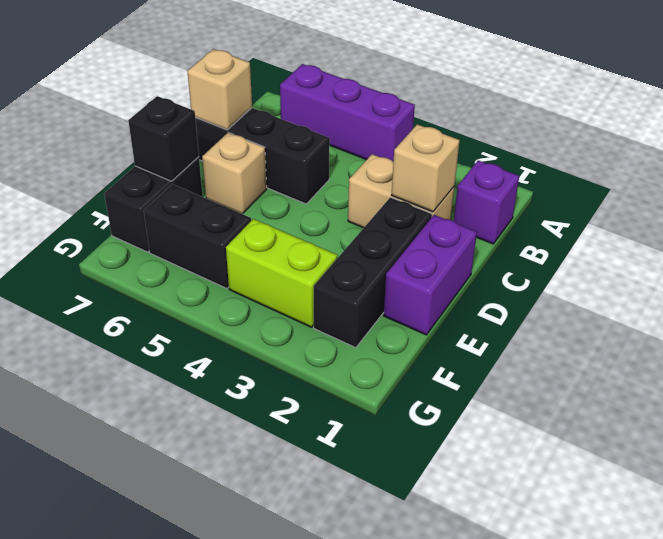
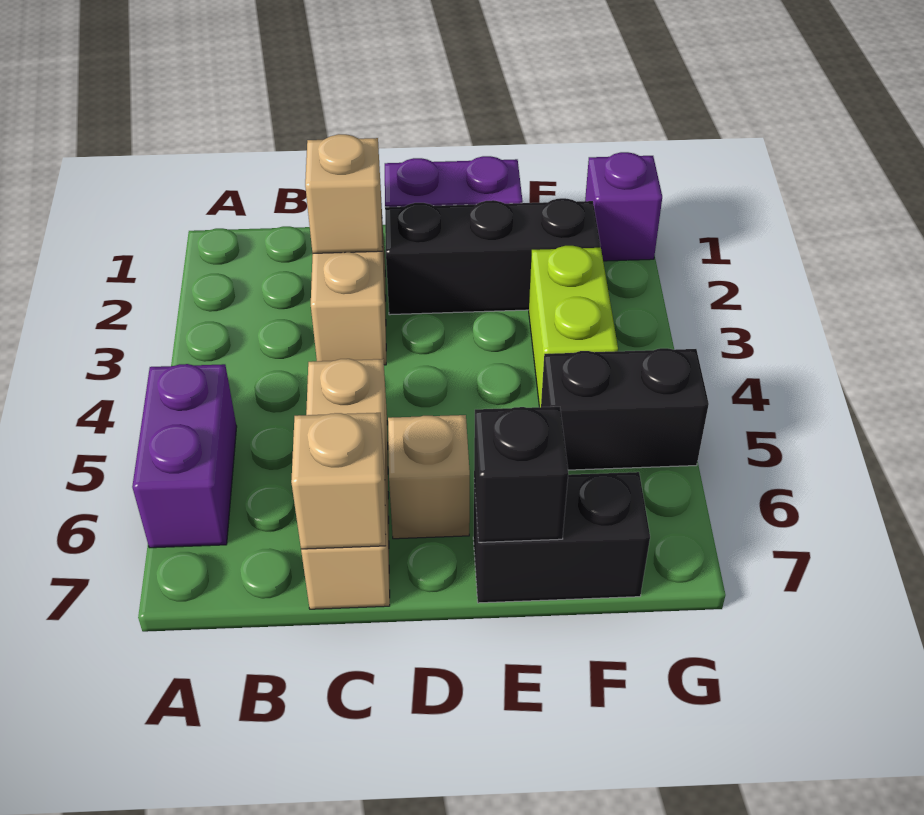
purple 1x3 brick [280,64,415,162] -> purple 1x2 brick [132,364,237,548]
purple 1x1 brick [454,160,519,244] -> purple 1x1 brick moved to [585,152,662,261]
black 1x3 brick [195,108,330,204] -> tan 1x3 brick [301,359,390,609]
black 1x2 brick [144,184,251,288] -> black 1x2 brick turned to [541,348,709,470]

